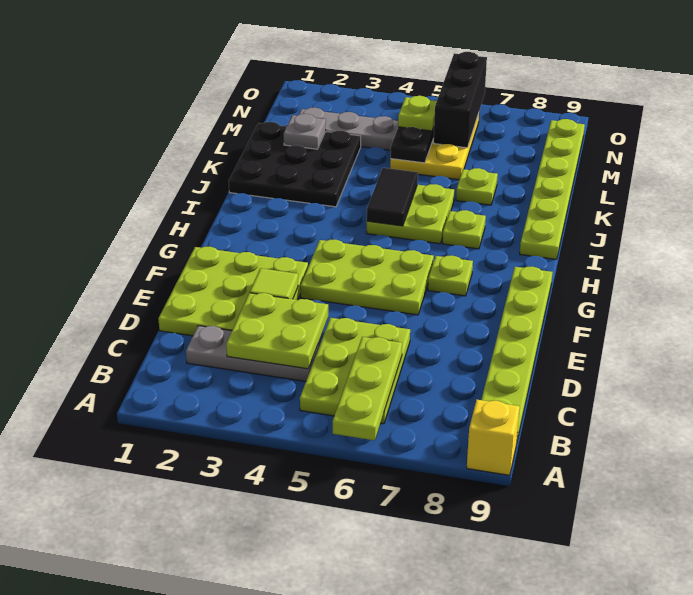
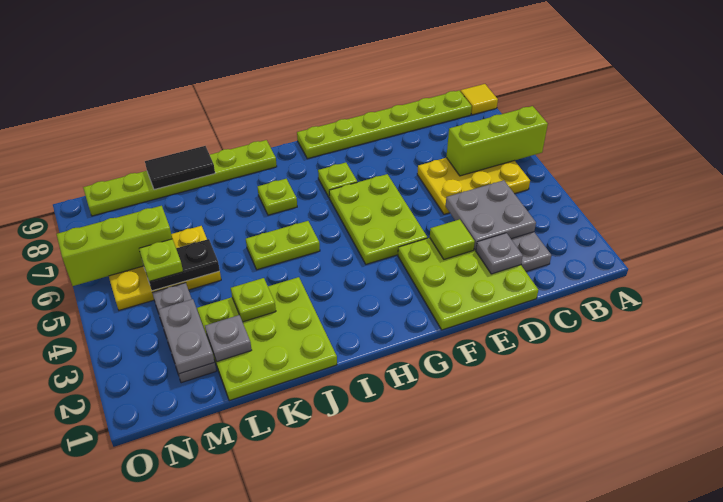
lime 1x3 plate [333,337,402,440] -> lime 1x3 brick [446,106,548,176]
yellow 1x1 brick [467,400,520,475] -> yellow 1x1 tile [460,84,498,115]
lime 2x3 plate [300,318,410,424] -> yellow 2x3 plate [417,158,530,214]
lime 2x2 plate [226,293,328,369] -> grey 2x2 plate [446,180,536,250]
none -> grey 1x1 plate [476,233,523,274]
lime 2x2 plate [367,184,454,244] -> lime 1x2 plate [246,221,320,270]
black 1x2 tile [367,168,418,226] -> black 1x2 tile moved to [145,146,215,190]
black 3x3 plate [229,122,361,207] -> lime 3x3 plate [197,277,337,401]
lime 1x1 plate [456,168,498,205] -> lime 1x1 plate moved to [231,278,276,322]
none -> grey 1x2 plate [159,299,215,374]
black 1x3 brick [434,52,487,148] -> lime 1x3 brick [57,206,172,286]

